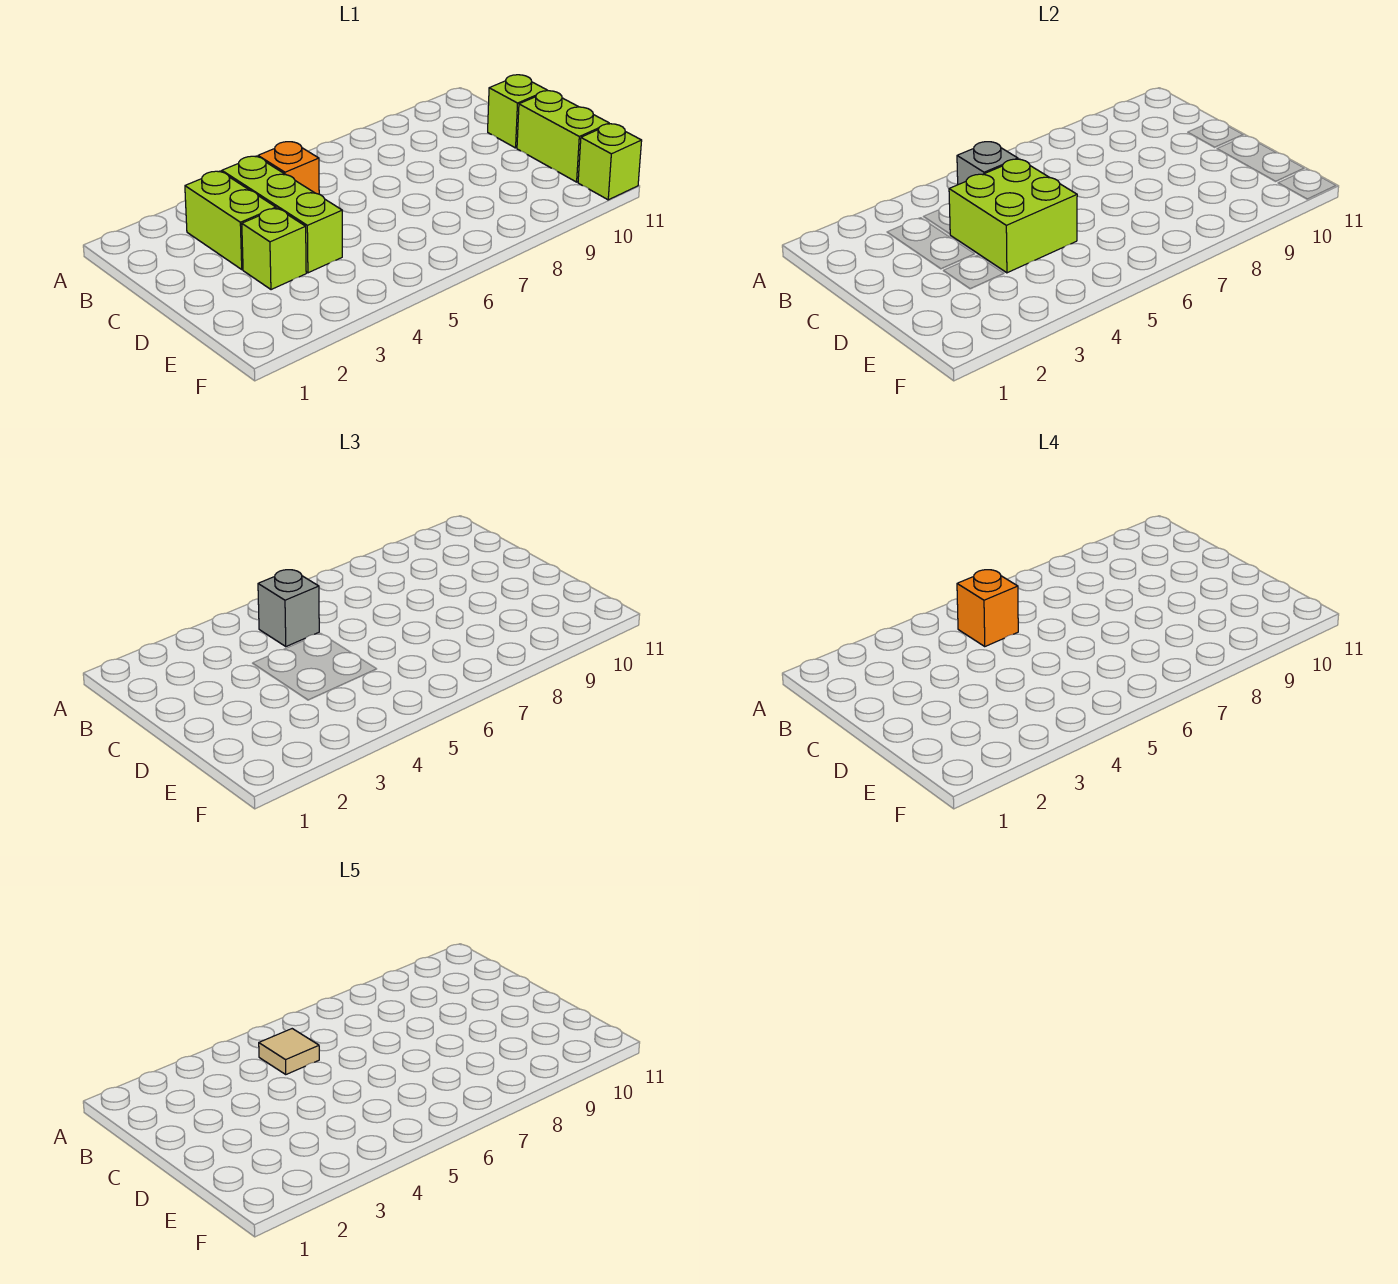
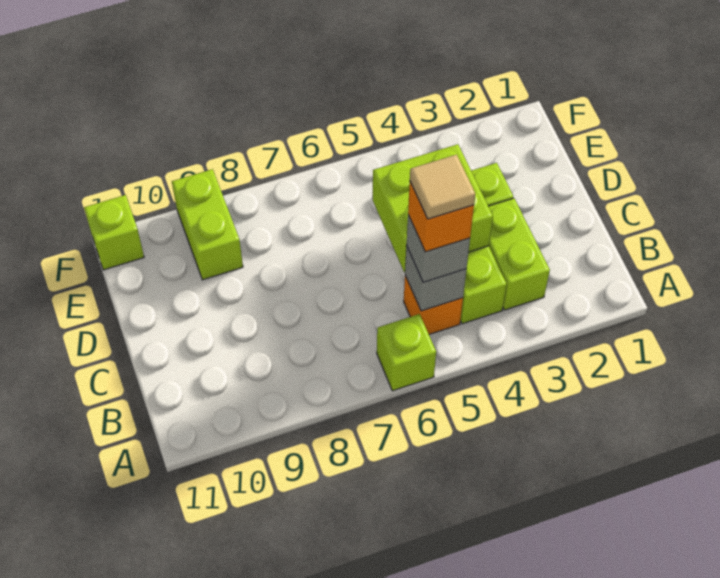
lime 1x1 brick [488,75,547,148] -> lime 1x1 brick moved to [377,314,436,391]
lime 1x2 brick [517,91,609,182] -> lime 1x2 brick moved to [172,169,243,280]

